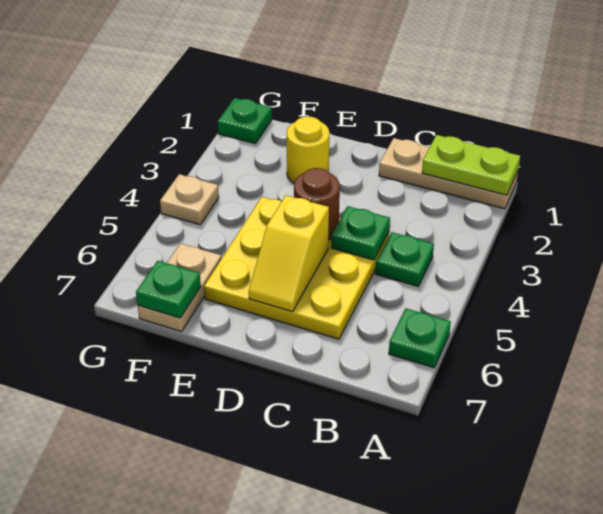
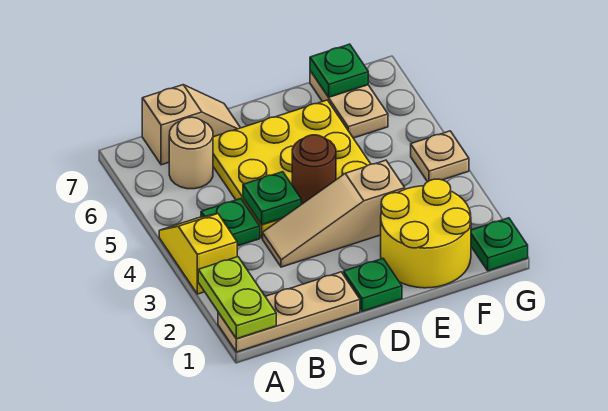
lime 1x2 plate [422,135,520,195] -> lime 1x2 plate turned to [198,257,276,339]
green 1x1 plate [389,308,451,368] -> green 1x1 plate moved to [344,259,402,312]
none -> tan 1x1 round brick [169,117,213,189]
none -> tan 1x2 slope [142,85,240,165]
none -> tan 1x3 slope [263,160,405,267]
yellow 1x2 slope [249,195,329,312] -> yellow 1x2 slope moved to [159,214,237,294]
yellow 1x1 round brick [287,117,330,183] -> yellow 2x2 round brick [381,179,471,288]

